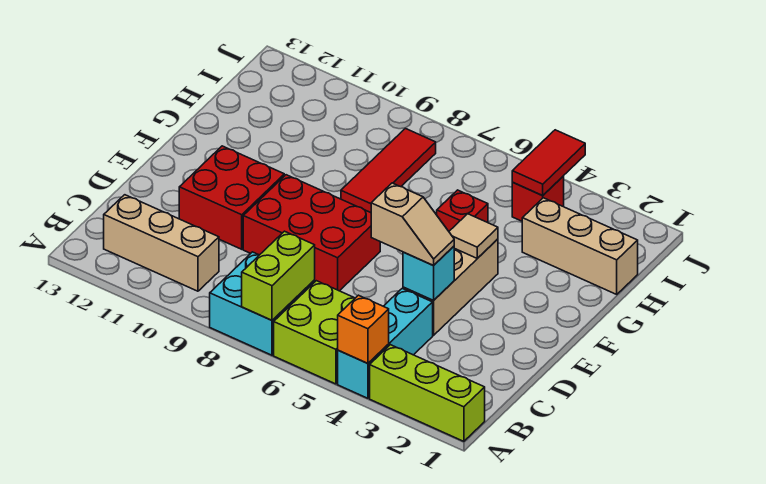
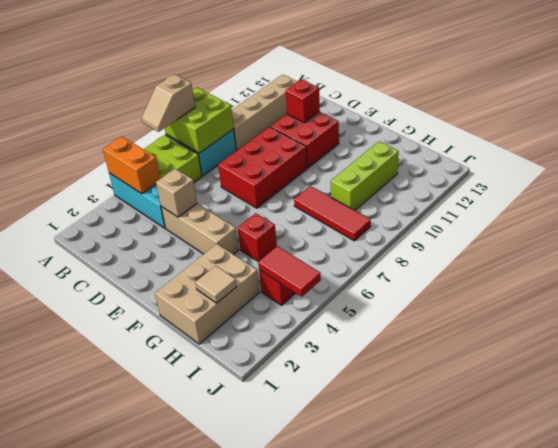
lime 1x3 brick [370,345,485,441] -> lime 1x3 brick moved to [331,141,399,210]
orange 1x1 brick [338,295,389,363] -> orange 1x2 brick [103,137,160,194]
lime 1x2 brick [242,231,315,320] -> lime 2x2 brick [165,87,234,153]
tan 1x3 brick [104,195,219,291] -> tan 1x4 brick [232,75,297,151]
cyan 1x1 brick [403,246,454,301] -> tan 1x1 brick [156,169,197,217]
tan 1x2 slope [371,183,454,266] -> tan 1x2 slope moved to [141,74,195,132]
none -> red 1x1 brick [285,79,320,123]
tan 1x1 tile [449,214,498,258] -> tan 1x1 tile moved to [195,266,237,303]
tan 1x3 brick [522,198,638,294] -> tan 2x3 brick [155,244,260,344]

